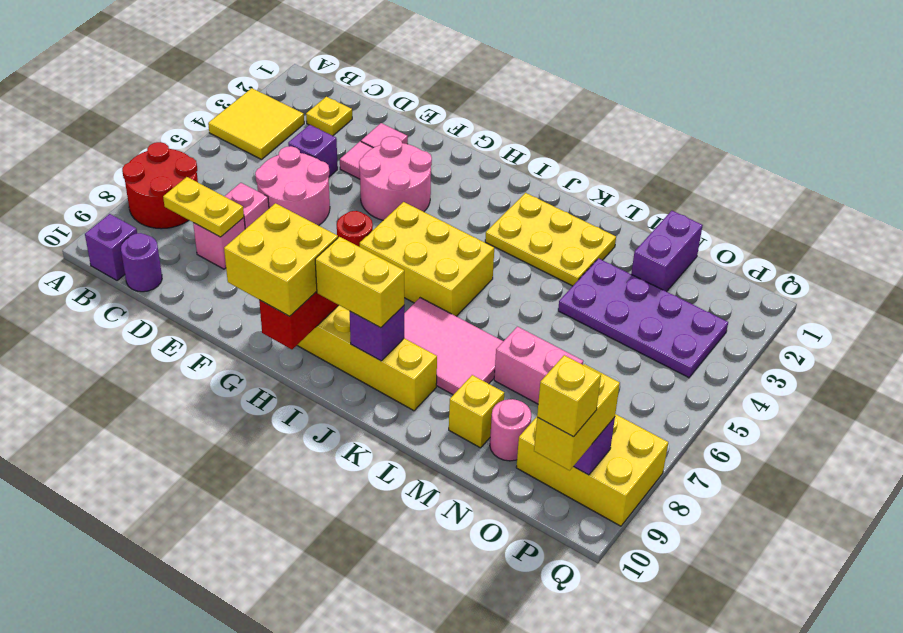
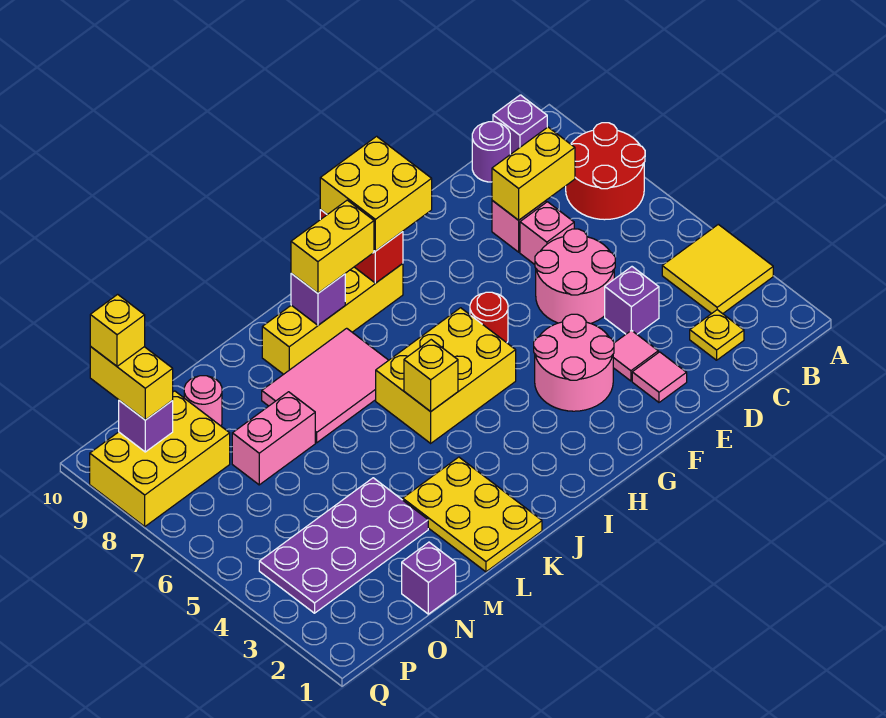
yellow 1x2 plate [163,177,244,237] -> yellow 1x2 brick [492,127,575,220]
yellow 2x3 plate [485,193,616,286] -> yellow 2x3 plate turned to [403,457,542,572]
yellow 1x1 brick [449,375,504,448] -> yellow 1x1 brick moved to [404,340,458,412]
purple 1x2 brick [631,211,703,292] -> purple 1x1 brick [402,542,456,614]

